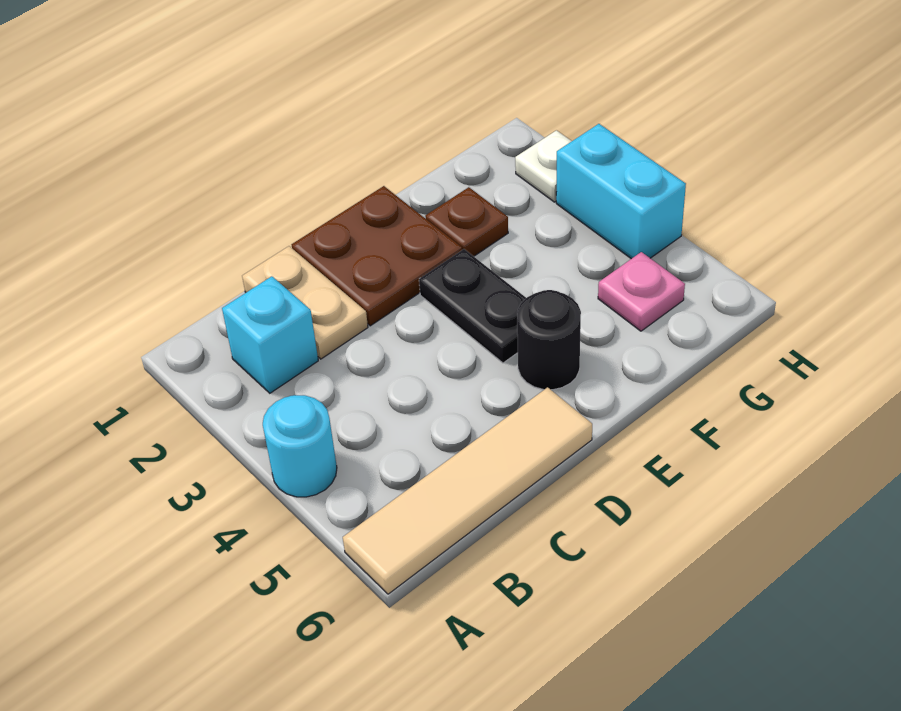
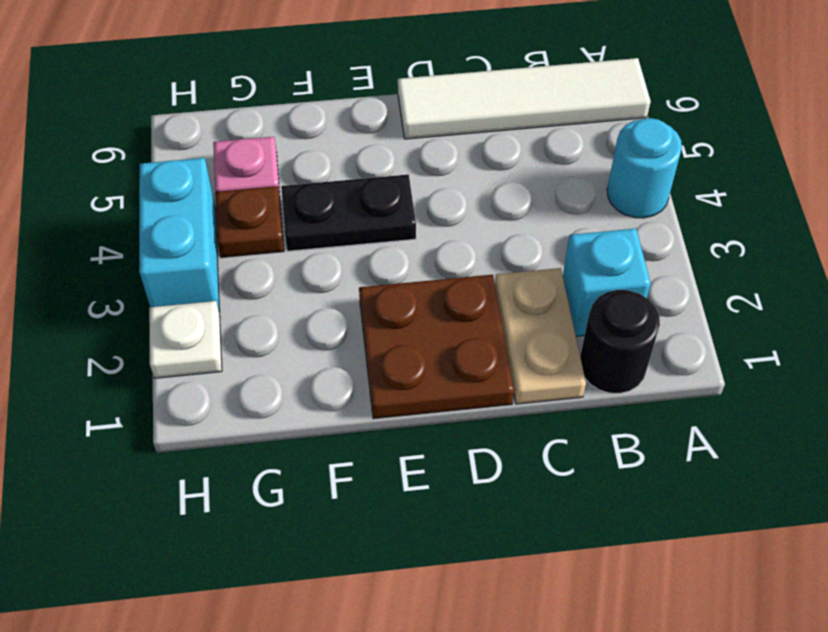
tan 1x4 tile [343,387,592,594] -> white 1x4 tile [398,58,651,139]
black 1x2 plate [419,249,526,363] -> black 1x2 plate turned to [281,174,416,251]
black 1x1 round brick [517,290,581,390] -> black 1x1 round brick moved to [580,290,660,393]
brown 1x1 plate [425,187,508,256] -> brown 1x1 plate moved to [215,186,284,257]

